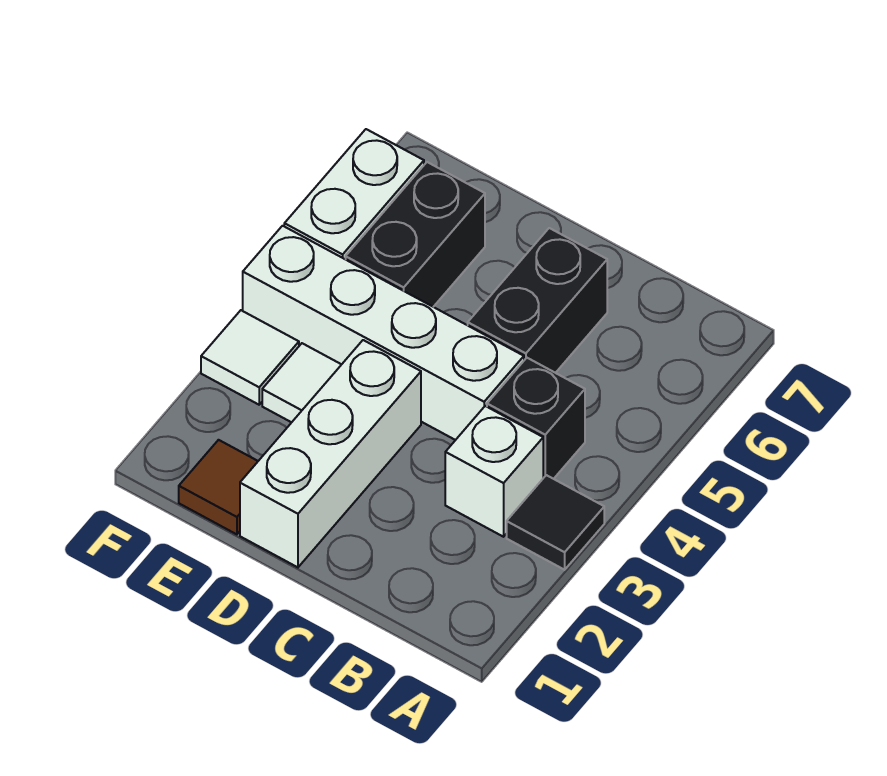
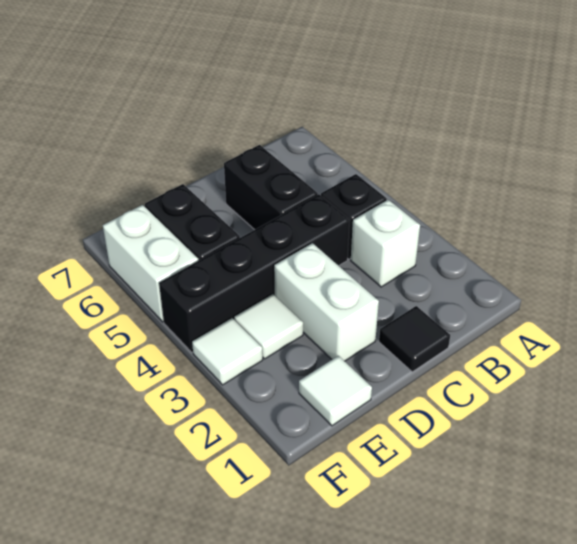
black 1x1 tile [507,475,604,570] -> black 1x1 tile moved to [379,306,450,372]
white 1x4 brick [243,226,524,440] -> black 1x4 brick [159,195,350,352]
white 1x3 brick [240,340,421,567] -> white 1x2 brick [274,243,379,361]
brown 1x1 tile [179,440,258,534] -> white 1x1 tile [299,356,372,426]

